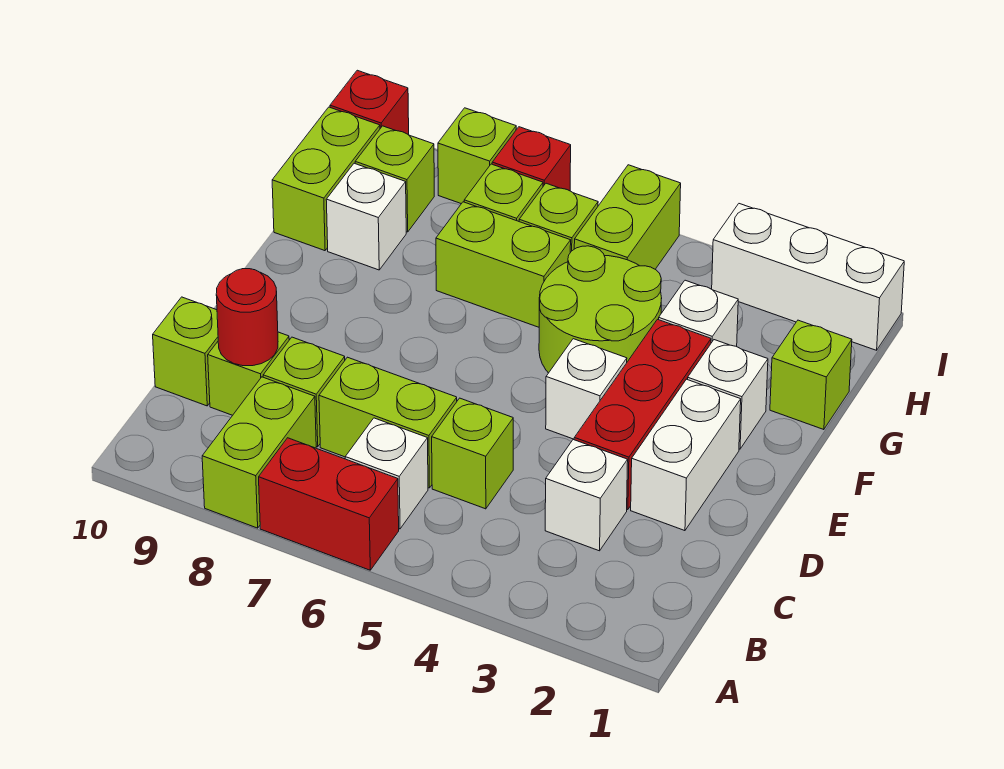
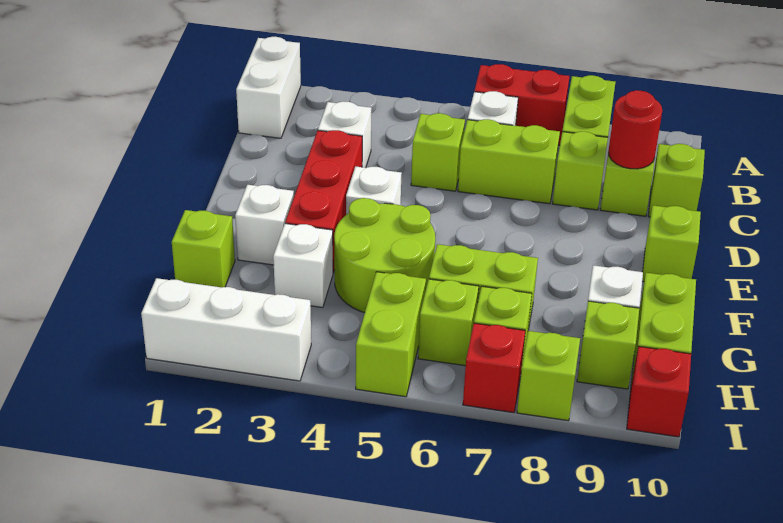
white 1x2 brick [631,379,741,531] -> white 1x2 brick moved to [236,37,301,138]
none -> lime 1x1 brick [642,205,701,281]

